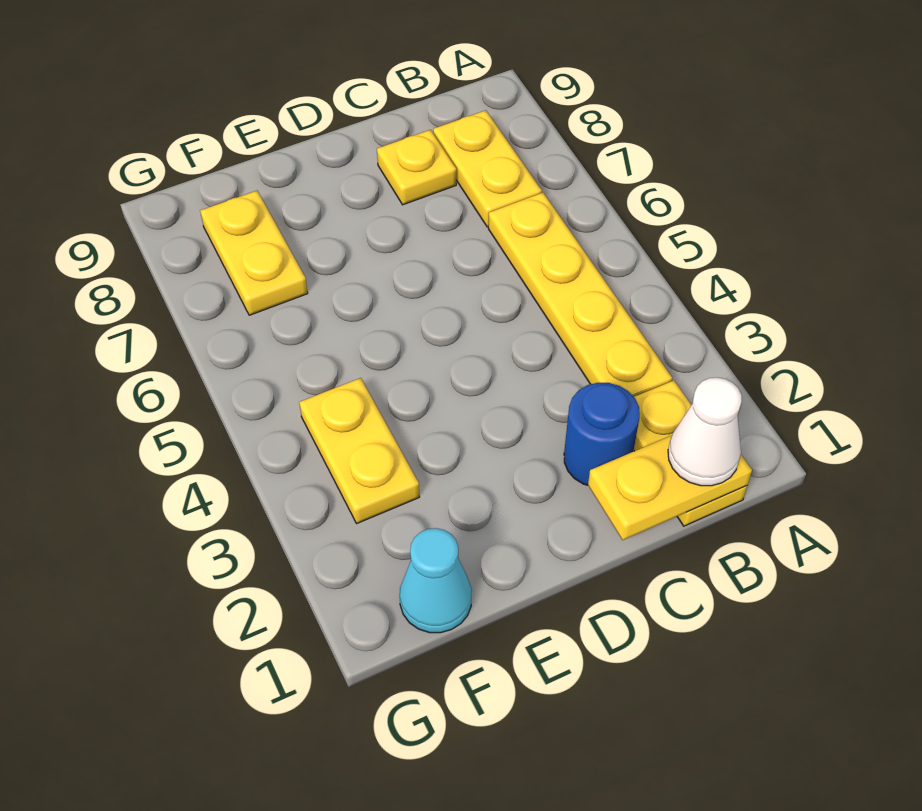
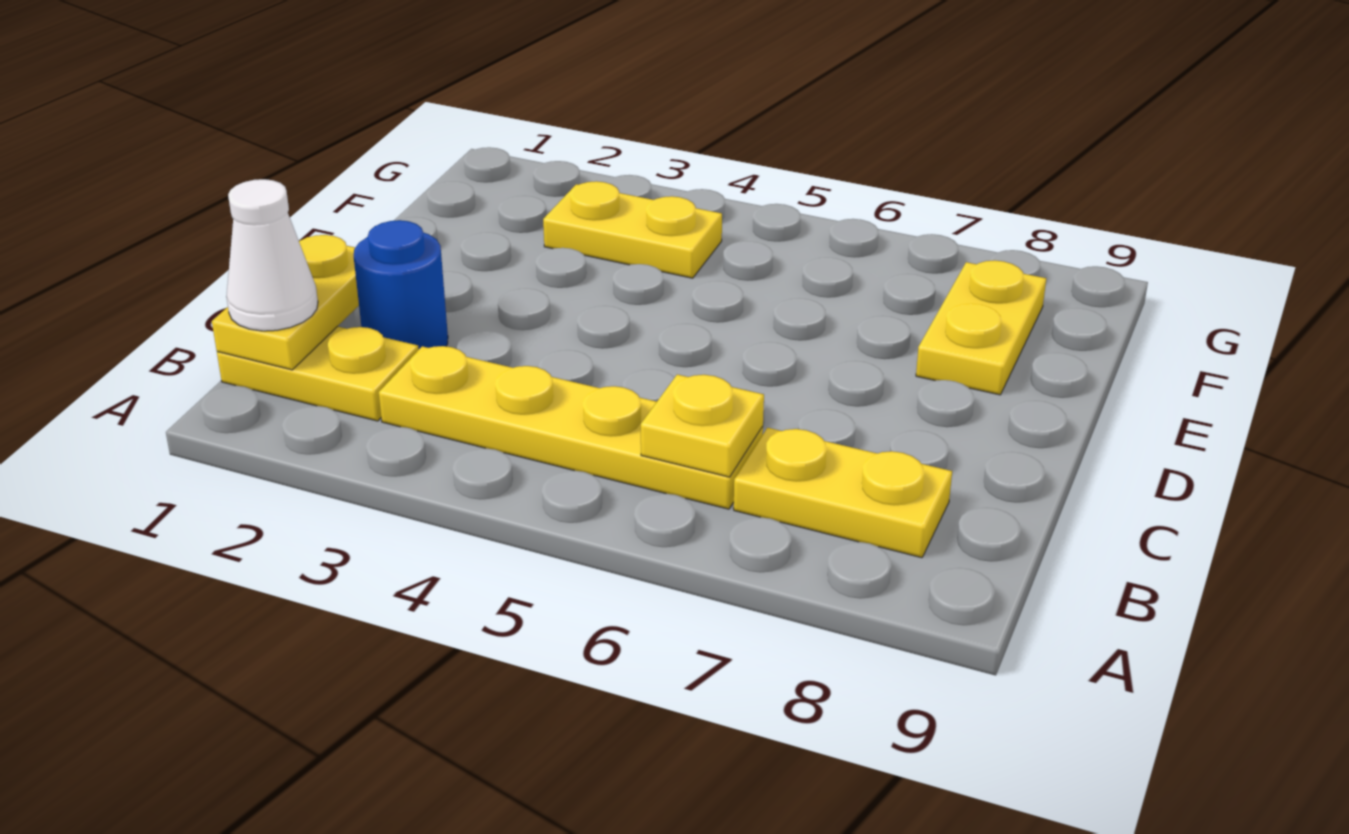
yellow 1x1 plate [377,130,456,205] -> yellow 1x1 plate moved to [641,374,764,477]
cyan 1x1 cone [400,528,472,633] -> none
yellow 1x2 plate [200,191,308,315] -> yellow 1x2 plate turned to [916,260,1046,395]

